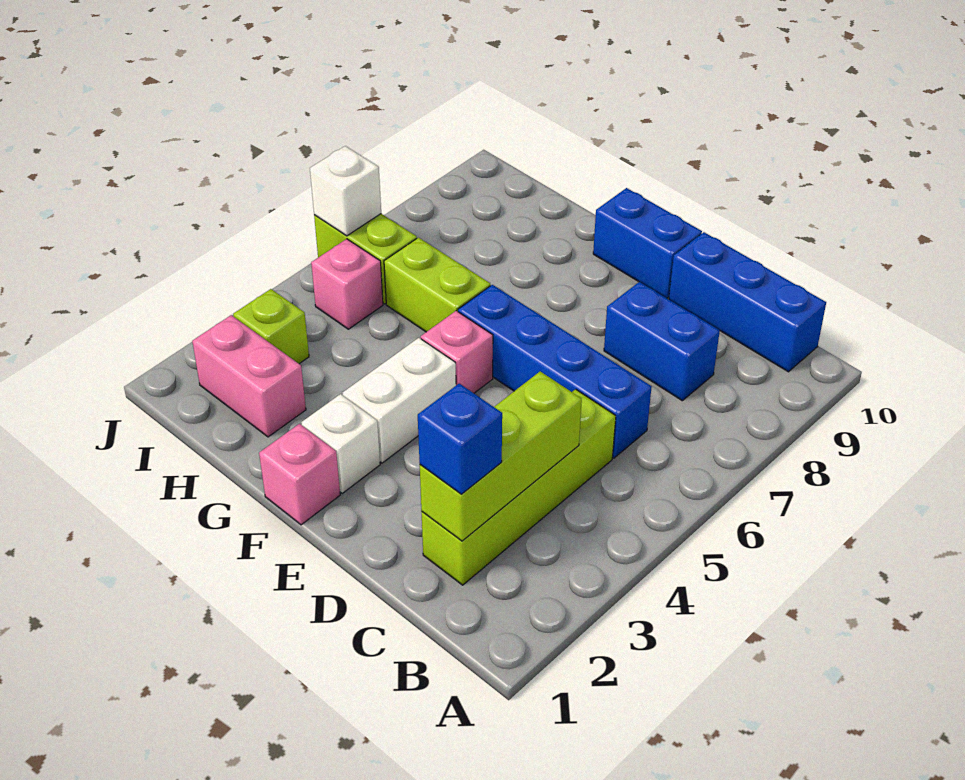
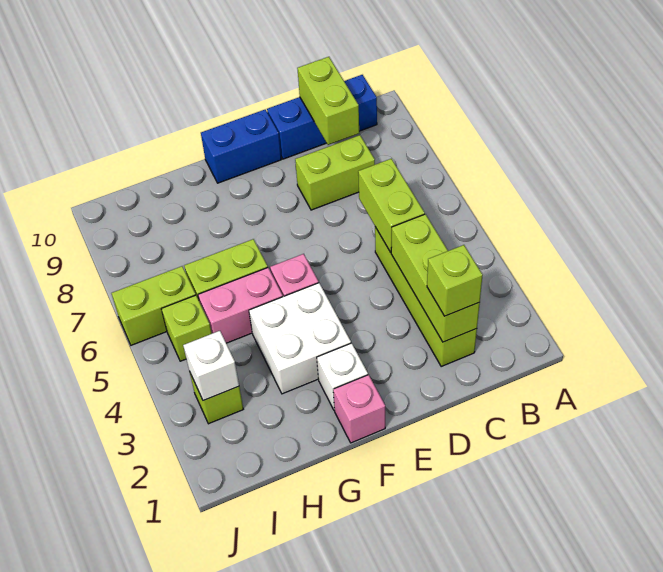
blue 1x1 brick [418,384,502,494] -> lime 1x1 brick [427,245,483,316]
none -> lime 1x2 brick [358,159,425,252]
blue 1x4 brick [458,285,652,458] -> none
blue 1x2 brick [604,282,720,401] -> lime 1x2 brick [295,135,375,210]
none -> lime 1x2 brick [297,57,359,145]
white 1x2 brick [343,338,456,463] -> white 2x2 brick [249,283,351,394]
pink 1x2 brick [192,315,306,437] -> pink 1x2 brick moved to [198,268,283,343]
pink 1x1 brick [311,239,383,329] -> lime 1x1 brick [162,295,212,361]
white 1x1 brick [310,146,381,236] -> white 1x1 brick moved to [183,331,239,401]

